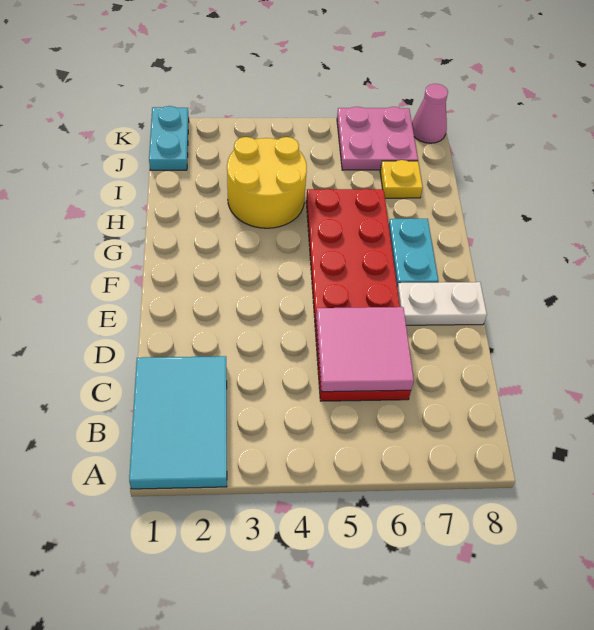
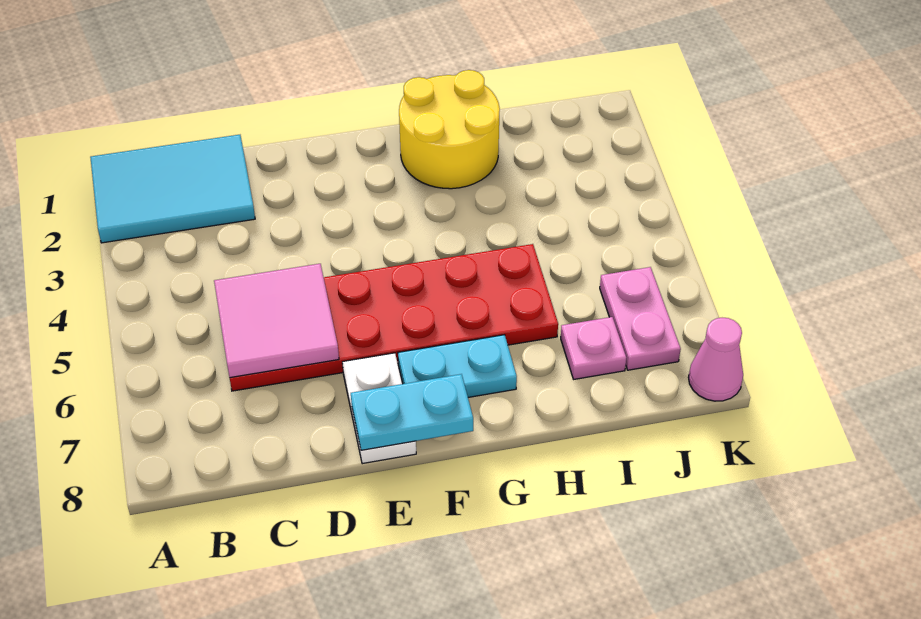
yellow 2x2 round brick [227,137,307,228] -> yellow 2x2 round brick moved to [399,70,500,189]
yellow 1x1 plate [380,160,423,198] -> pink 1x1 plate [561,317,626,379]
cyan 1x2 plate [149,106,189,170] -> cyan 1x2 plate moved to [351,374,473,450]
pink 2x2 plate [337,107,418,170] -> pink 1x2 plate [600,267,681,370]

